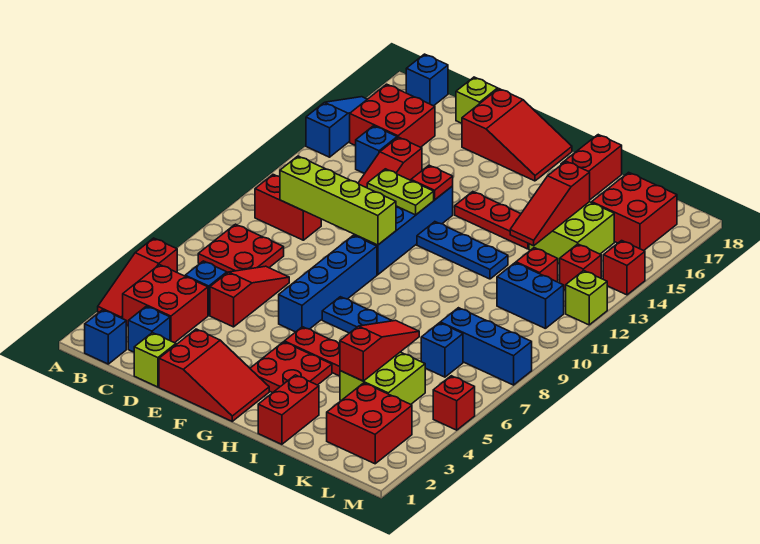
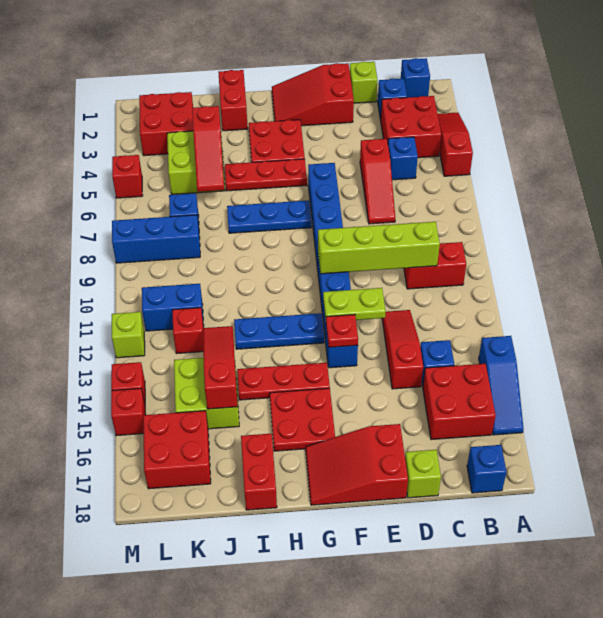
red 2x2 plate [198,224,284,273] -> red 2x2 plate moved to [270,388,335,451]
red 1x1 brick [560,244,601,290] -> red 1x1 brick moved to [111,388,146,436]

